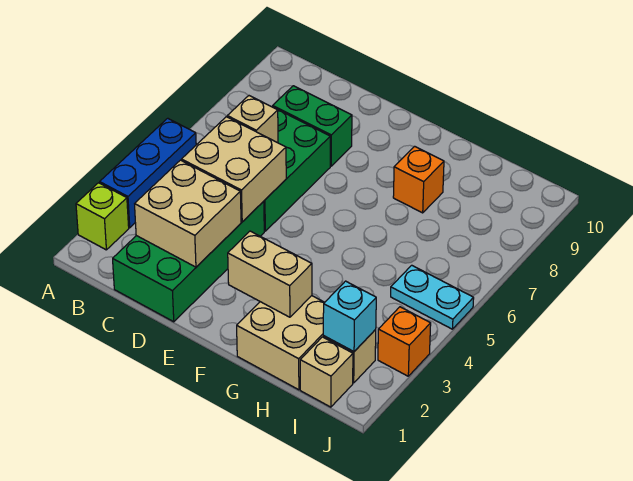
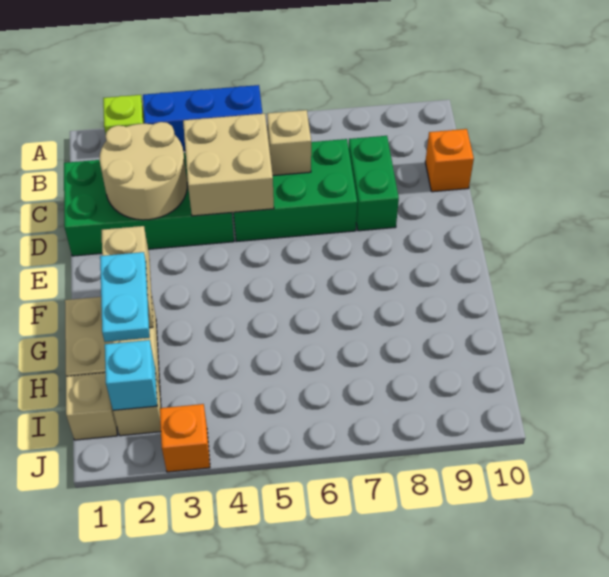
tan 2x2 brick [135,160,241,267] -> tan 2x2 round brick [100,122,187,220]
orange 1x1 brick [393,146,444,213] -> orange 1x1 brick moved to [425,129,474,192]
cyan 1x2 plate [391,265,474,329] -> cyan 1x2 plate moved to [100,252,150,342]

